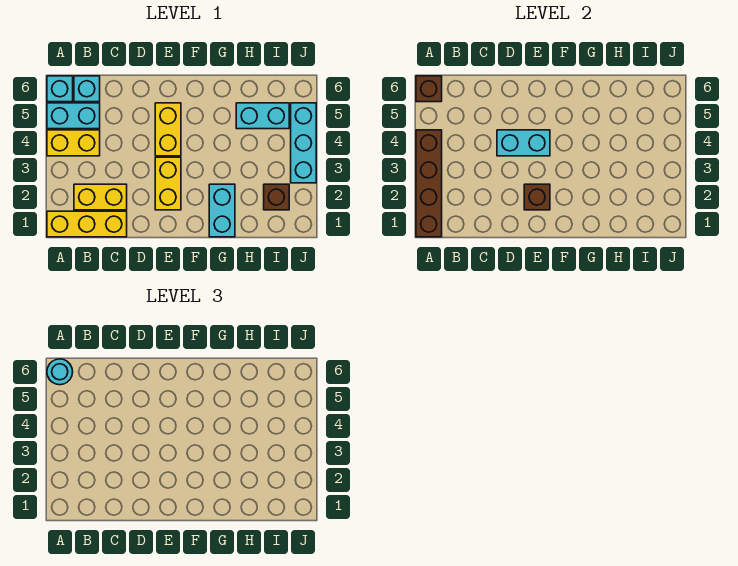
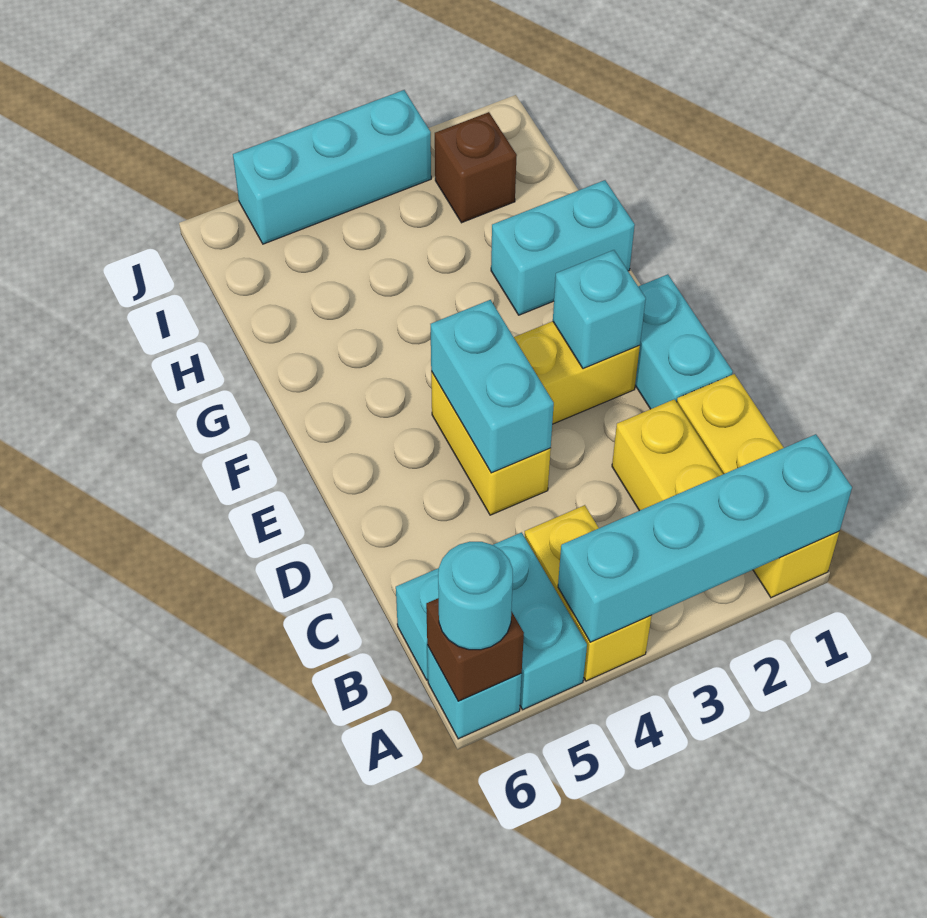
brown 1x4 brick [416,130,442,237] -> cyan 1x4 brick [558,434,852,642]
brown 1x1 brick [524,184,550,210] -> cyan 1x1 brick [553,250,646,369]
yellow 1x2 brick [155,103,181,156] -> yellow 1x2 brick turned to [431,371,551,515]
cyan 1x2 brick [236,103,289,129] -> cyan 1x2 brick moved to [635,274,733,409]

